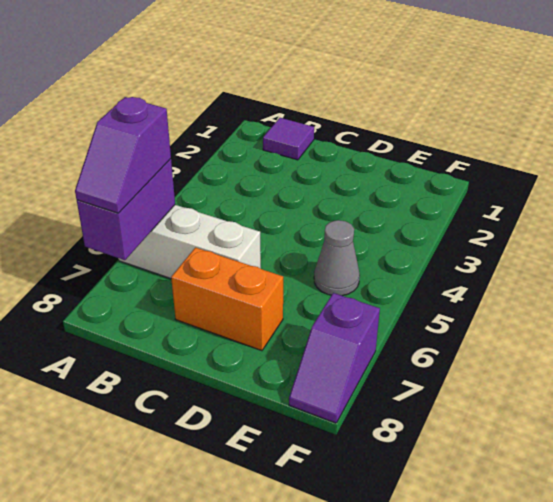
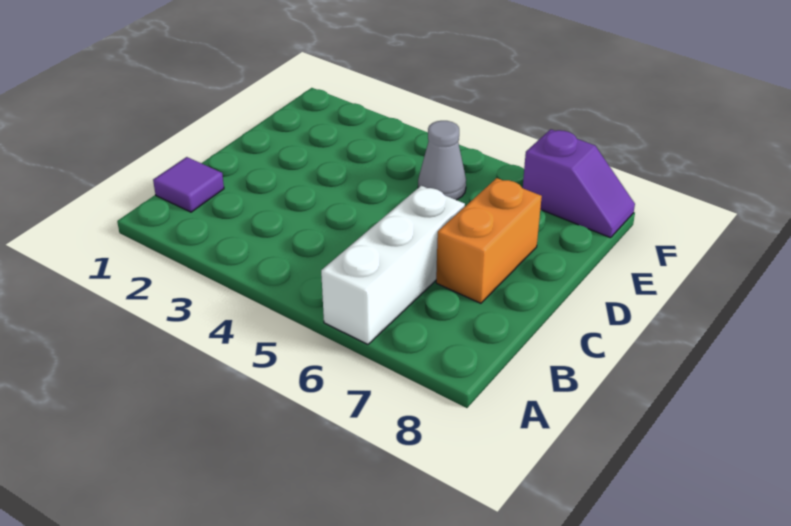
purple 1x2 brick [77,159,175,260] -> none
purple 1x2 slope [75,97,171,213] -> none

